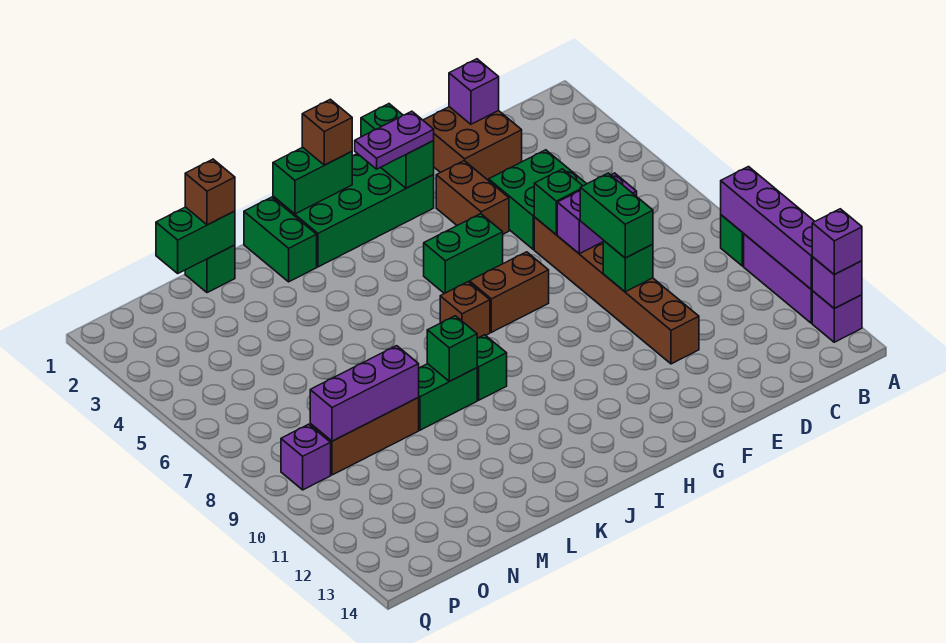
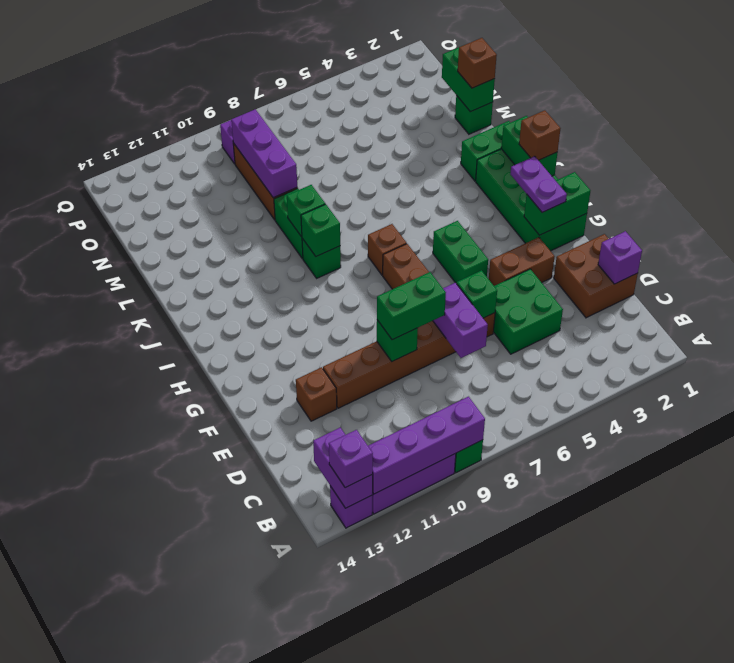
purple 1x1 brick [812,257,862,308] -> purple 1x2 brick [313,428,373,508]
none -> brown 1x1 brick [296,367,337,421]
none -> green 1x1 brick [301,204,340,256]

